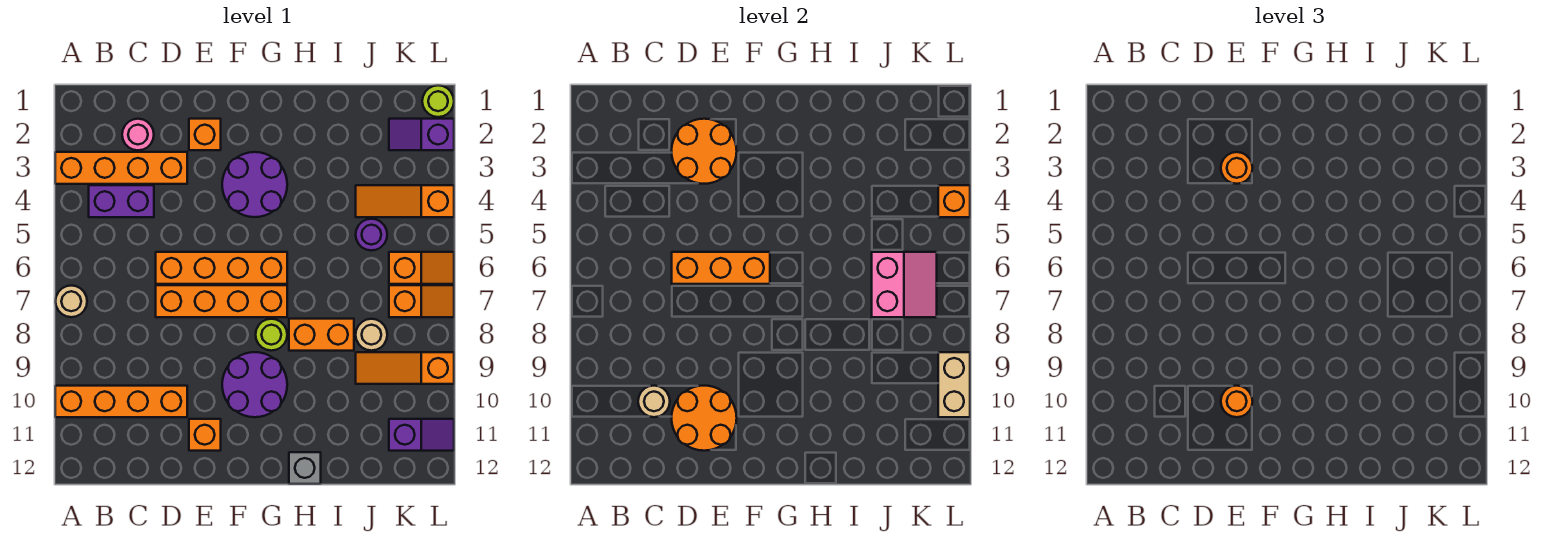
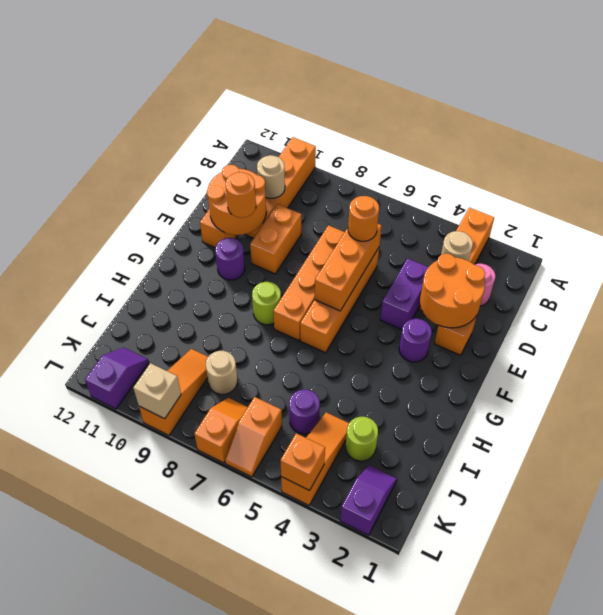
tan 1x1 round brick [56,286,87,317] -> tan 1x1 round brick moved to [441,231,473,261]
purple 1x2 brick [89,185,154,217] -> purple 1x2 brick moved to [380,259,428,330]
orange 1x1 round brick [1221,152,1253,184] -> orange 1x1 round brick moved to [348,196,379,241]
purple 2x2 round brick [222,152,287,217] -> purple 1x1 round brick [399,319,432,362]
purple 2x2 round brick [222,352,287,417] -> purple 1x1 round brick [215,238,245,280]
orange 1x2 brick [289,319,354,351] -> orange 1x2 brick moved to [250,204,301,274]
grey 1x1 brick [289,452,321,484] -> none
pink 2x2 slope [872,252,937,317] -> none
orange 1x2 slope [389,285,454,317] -> orange 1x2 slope turned to [194,398,248,463]
purple 1x2 slope [389,419,454,451] -> purple 1x2 slope turned to [85,347,149,409]
lime 1x1 round brick [422,85,454,117] -> lime 1x1 round brick moved to [346,417,378,461]
tan 1x2 brick [938,352,970,417] -> tan 1x1 brick [133,363,181,419]

